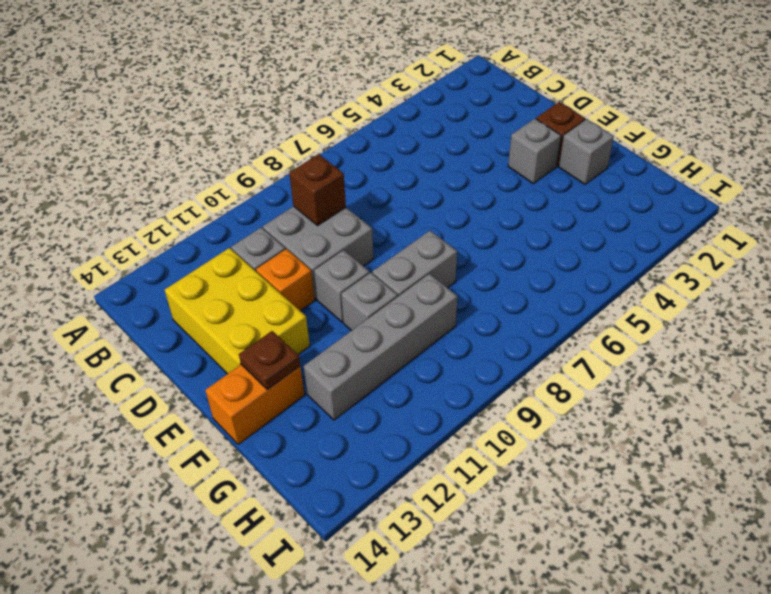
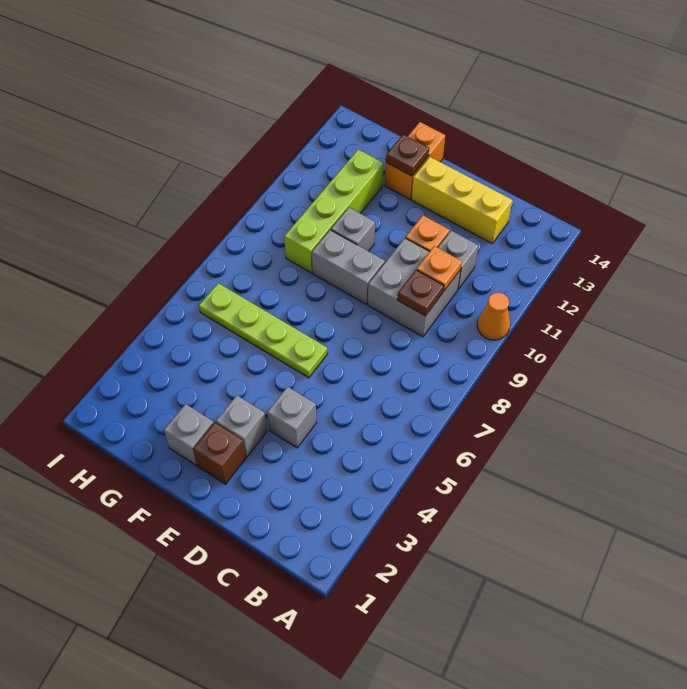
none -> orange 1x1 cone [477,292,510,340]
brown 1x1 brick [289,154,346,226] -> brown 1x1 plate [397,270,444,316]
none -> orange 1x1 plate [417,246,462,291]
yellow 2x3 brick [164,248,310,374] -> yellow 1x3 brick [411,157,512,243]
none -> lime 1x4 plate [199,283,328,378]
grey 1x1 brick [314,250,370,322] -> grey 1x1 brick moved to [267,387,317,448]
grey 1x2 brick [372,231,457,296] -> grey 1x2 brick turned to [312,230,385,304]
grey 1x4 brick [304,274,457,420] -> lime 1x4 brick [284,149,384,273]

